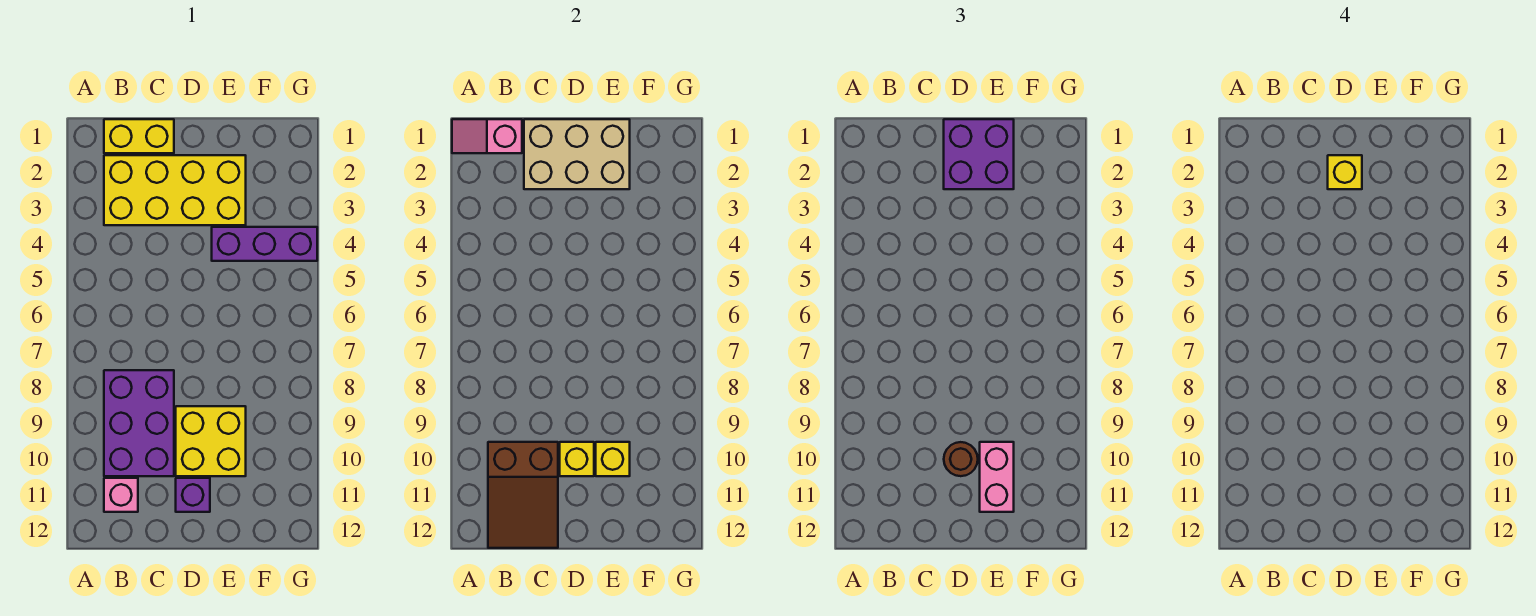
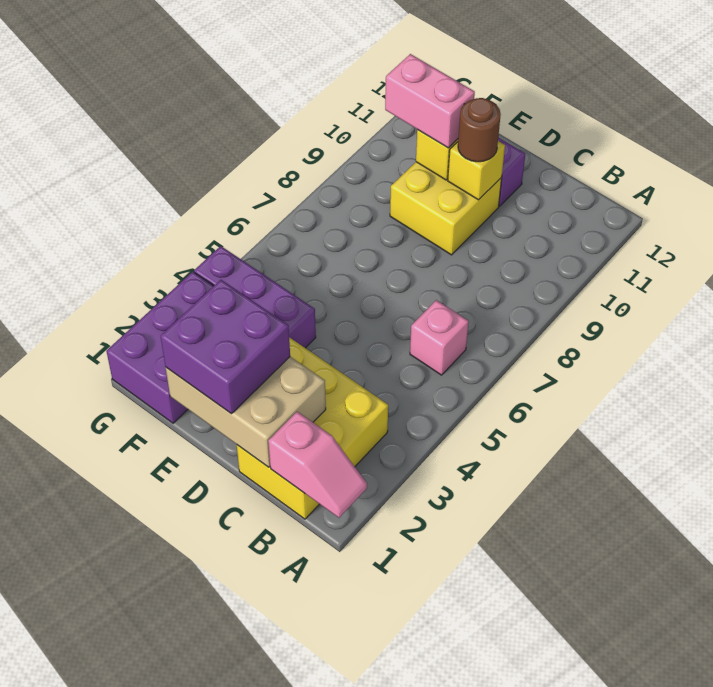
purple 2x3 brick [104,370,174,476] -> purple 2x3 brick moved to [106,272,213,423]
brown 2x3 slope [488,442,558,548] -> none
pink 1x1 brick [104,478,138,512] -> pink 1x1 brick moved to [410,300,469,375]
yellow 1x1 brick [1328,155,1362,189] -> none
pink 1x2 brick [980,442,1014,512] -> pink 1x2 brick turned to [385,54,475,148]

